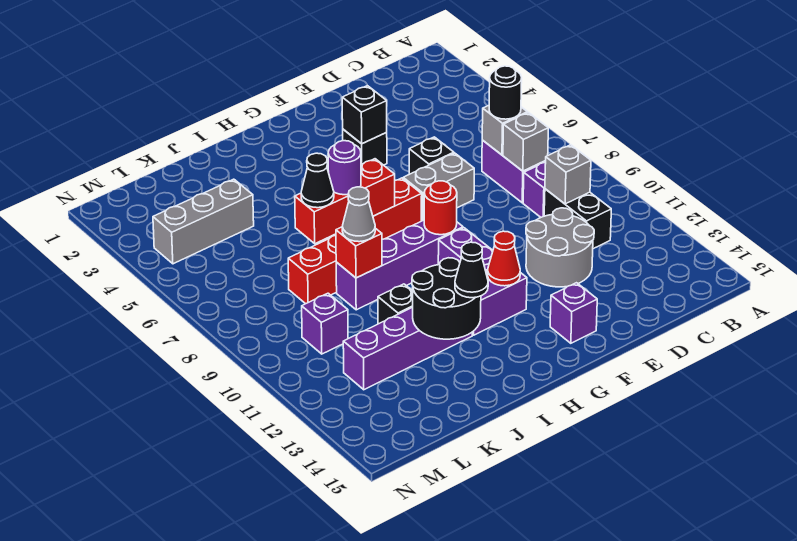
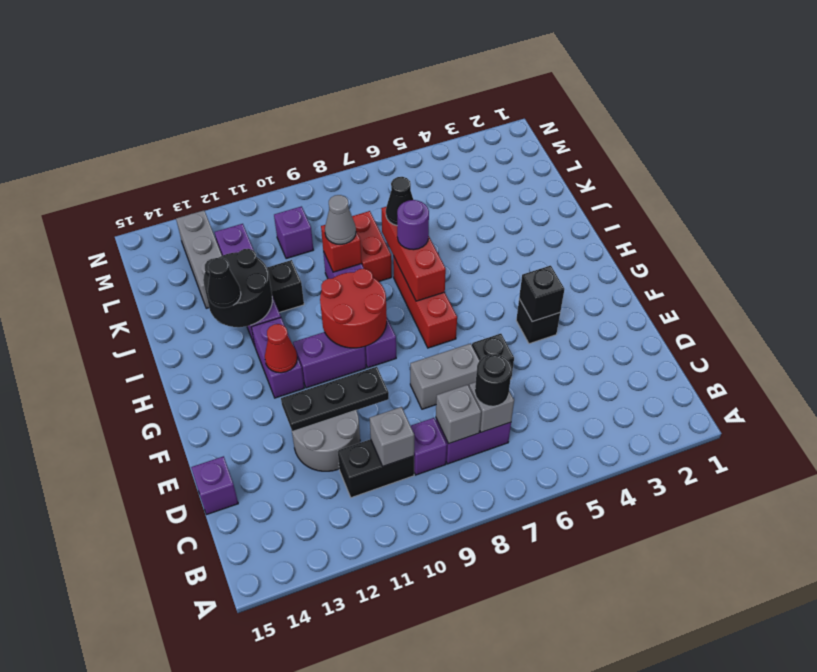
grey 1x2 brick [403,153,474,221] -> grey 1x2 brick turned to [410,343,480,409]
none -> black 1x3 plate [281,367,389,432]
purple 1x1 brick [550,283,597,343] -> purple 1x1 brick moved to [191,456,238,515]
red 1x1 round brick [424,181,457,235] -> red 2x2 round brick [320,269,387,348]
grey 1x3 brick [153,179,254,264] -> grey 1x3 brick moved to [176,210,222,308]

